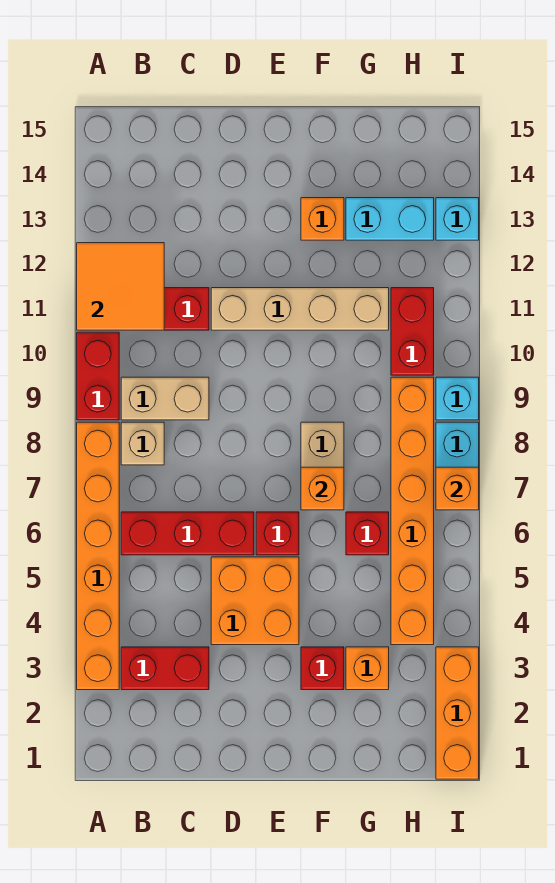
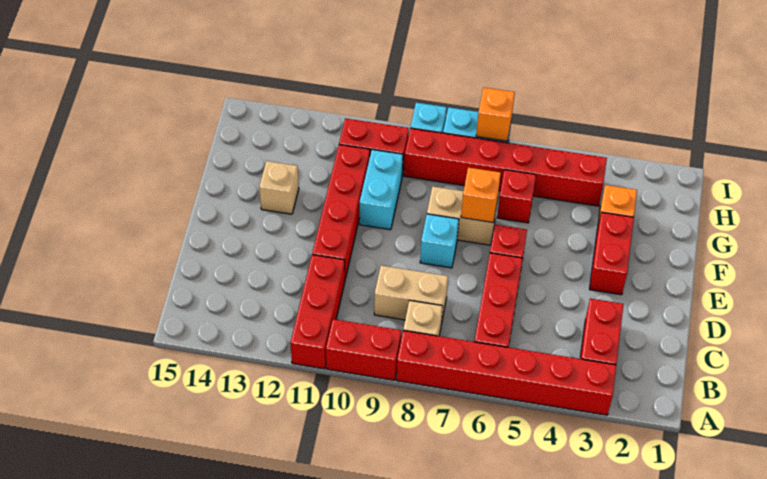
orange 1x6 brick [77,422,119,690] -> red 1x6 brick [397,331,616,415]
orange 2x2 tile [77,243,164,330] -> none
tan 1x2 brick [121,377,209,420] -> tan 1x2 brick turned to [374,266,448,324]
orange 2x2 brick [211,557,299,645] -> none
tan 1x4 brick [211,288,389,330] -> red 1x4 brick [312,145,370,279]
red 1x1 brick [301,647,344,690] -> red 1x2 brick [590,212,634,295]
orange 1x1 brick [301,198,344,240] -> tan 1x1 brick [259,161,299,214]
cyan 1x2 brick [346,198,434,240] -> cyan 1x2 brick moved to [360,150,403,230]
orange 1x6 brick [391,377,434,645] -> red 1x6 brick [404,128,607,206]
orange 1x3 brick [436,647,479,779] -> none
cyan 1x1 brick [436,198,479,240] -> cyan 1x1 brick moved to [420,214,459,268]

